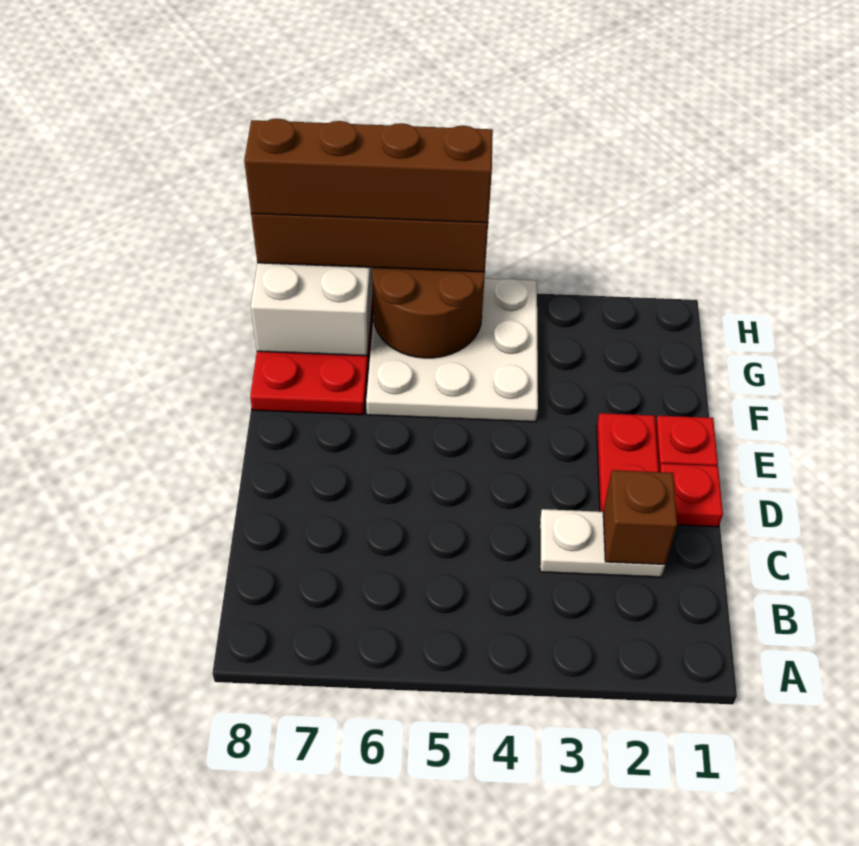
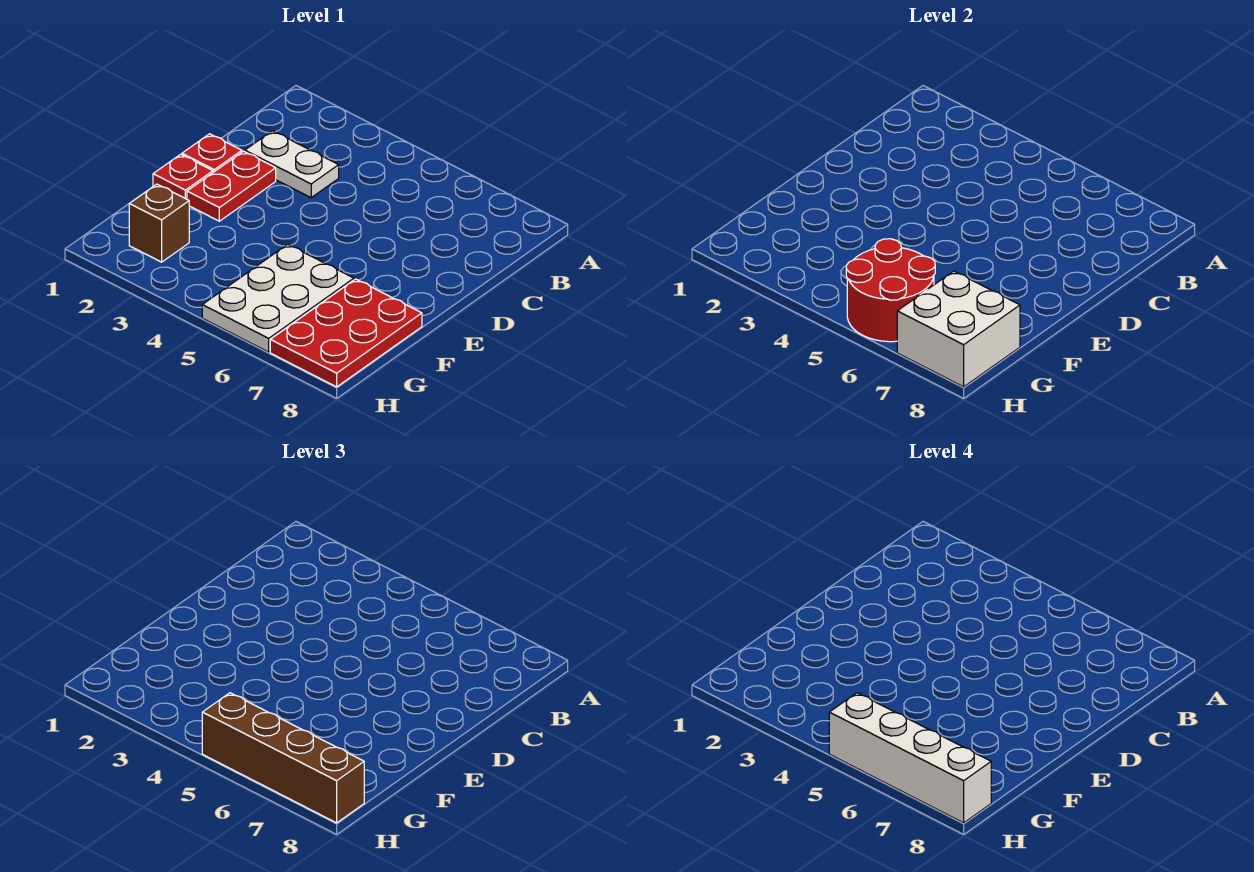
brown 1x1 brick [603,470,677,564] -> brown 1x1 brick moved to [129,184,189,262]
white 3x3 plate [366,278,538,422] -> white 2x3 plate [202,244,354,352]
brown 2x2 round brick [372,267,485,358] -> red 2x2 round brick [846,239,935,342]
brown 1x4 brick [244,119,493,223] -> white 1x4 brick [829,693,991,823]

